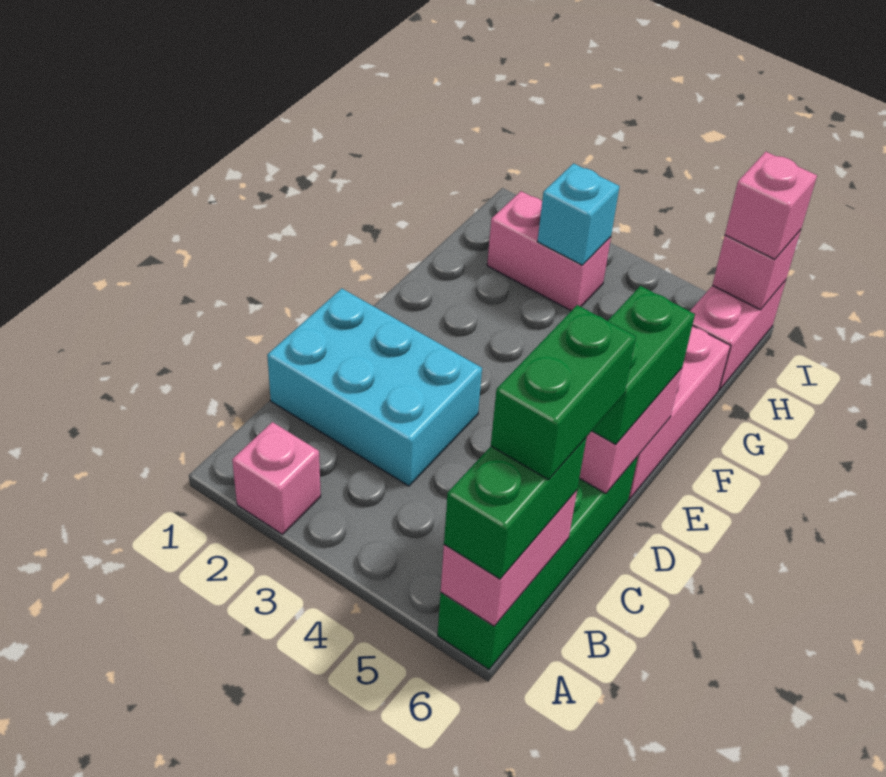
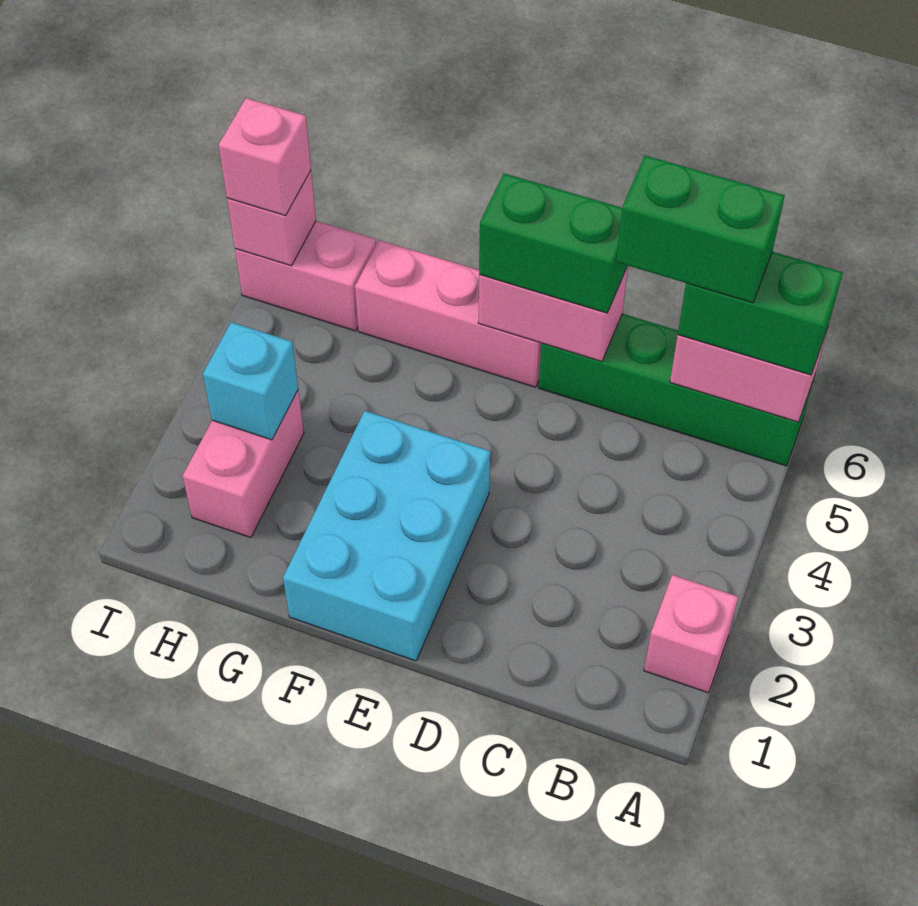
cyan 2x3 brick [267,289,482,486] -> cyan 2x3 brick moved to [283,411,490,661]

